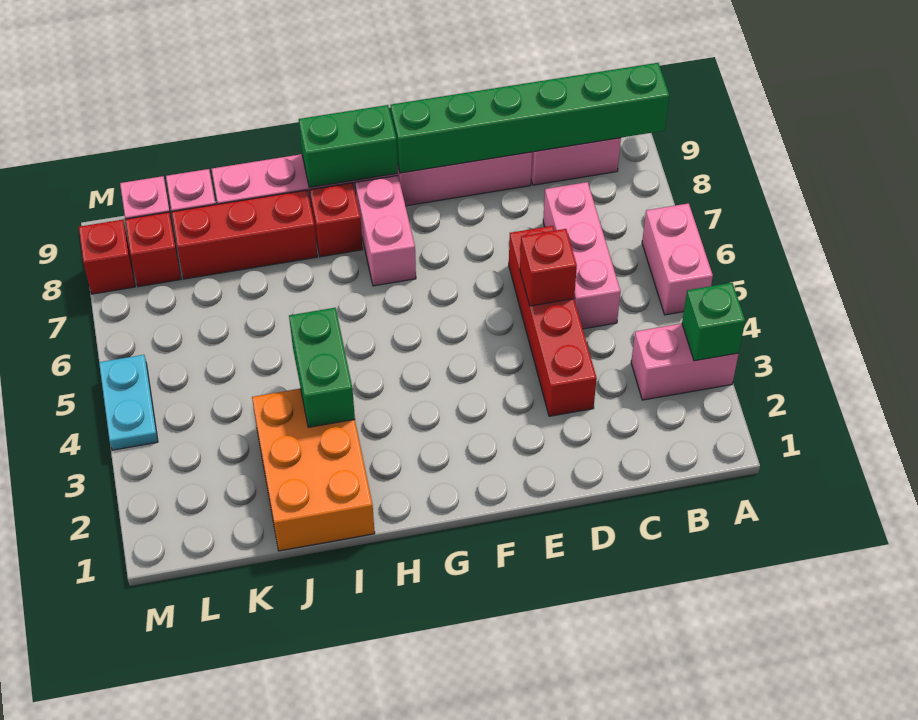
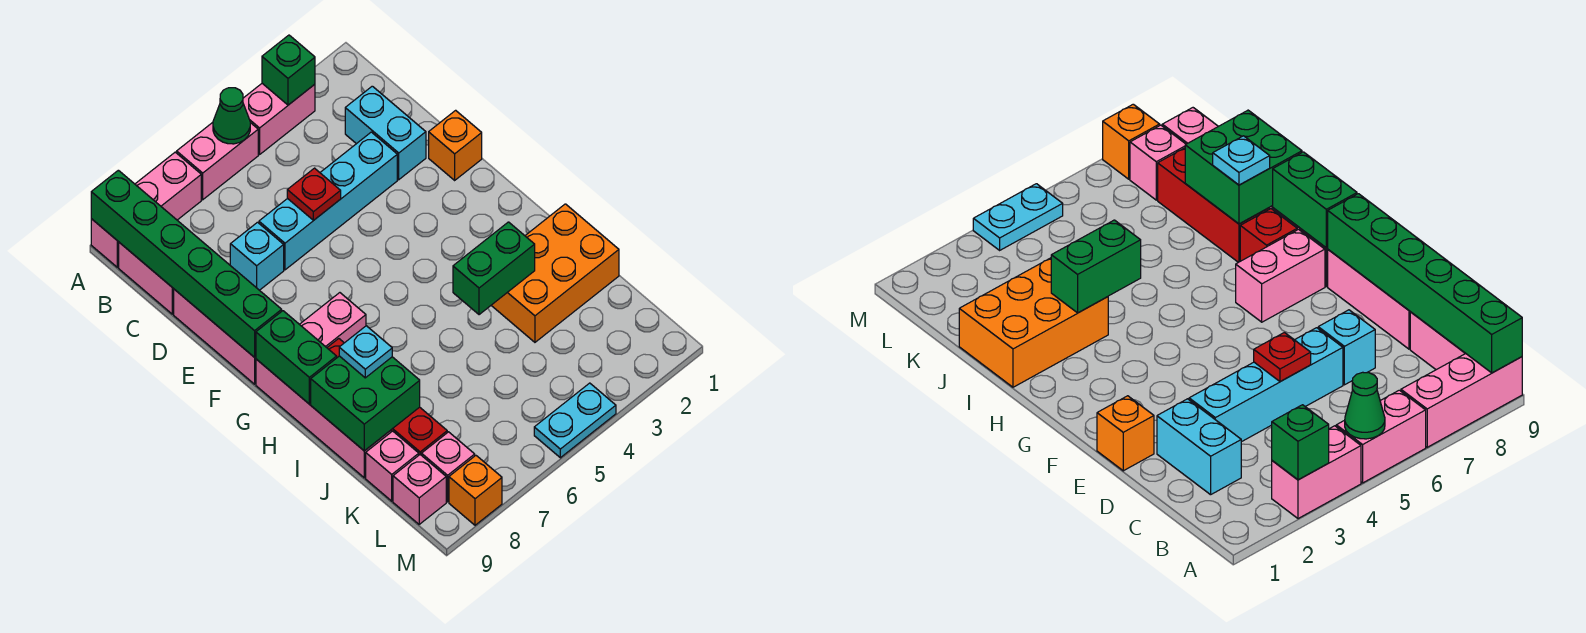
pink 1x2 brick [631,324,739,400] -> pink 1x2 brick turned to [243,84,315,154]
none -> green 1x1 cone [213,88,250,144]
none -> cyan 1x2 brick [345,86,426,180]
pink 1x3 brick [543,182,621,329] -> pink 1x3 brick moved to [91,152,201,267]
red 1x4 brick [509,226,597,416] -> cyan 1x4 brick [259,132,397,270]
red 1x1 brick [520,229,577,306] -> red 1x1 plate [287,168,341,221]
none -> cyan 1x1 brick [230,222,284,290]
none -> orange 1x1 brick [429,110,482,180]
none -> green 2x2 brick [311,356,420,451]
none -> cyan 1x1 plate [339,326,392,378]
red 1x1 brick [125,212,181,287] -> pink 1x1 brick [422,432,475,502]
red 1x1 brick [79,220,135,294] -> orange 1x1 brick [449,456,502,525]

